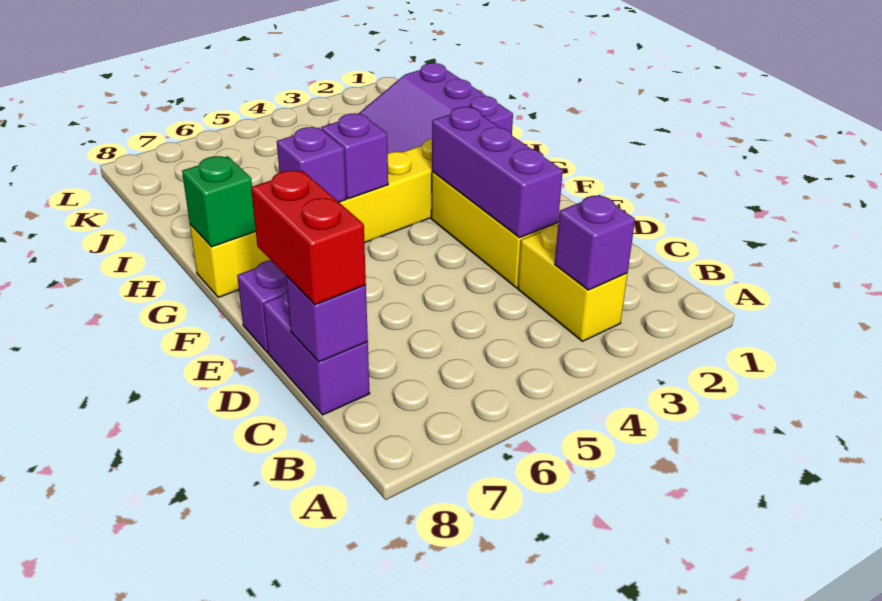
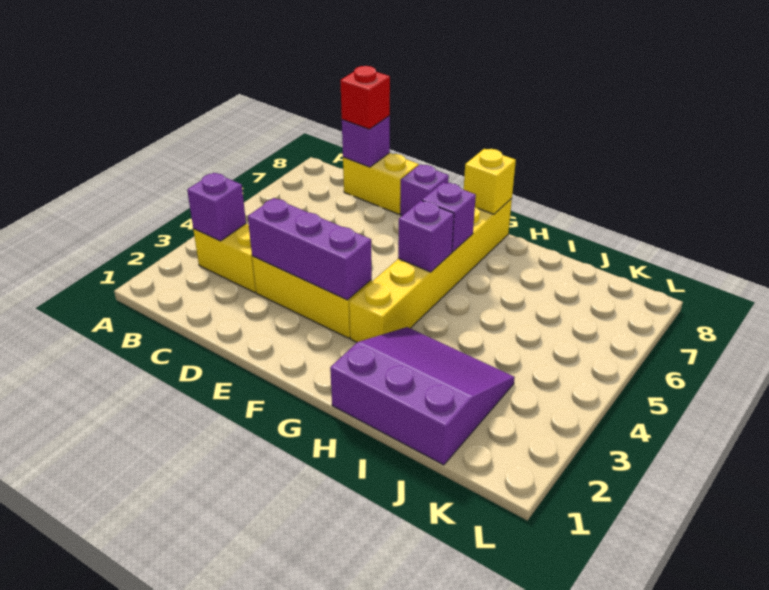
purple 1x2 brick [263,292,370,415] -> yellow 1x2 brick [343,153,419,214]
red 1x2 brick [251,170,366,305] -> red 1x1 brick [340,66,390,129]
green 1x1 brick [182,156,256,247] -> yellow 1x1 brick [464,149,516,214]

